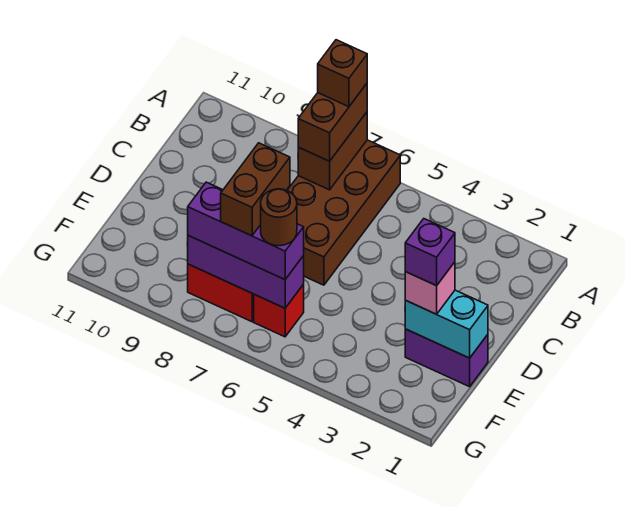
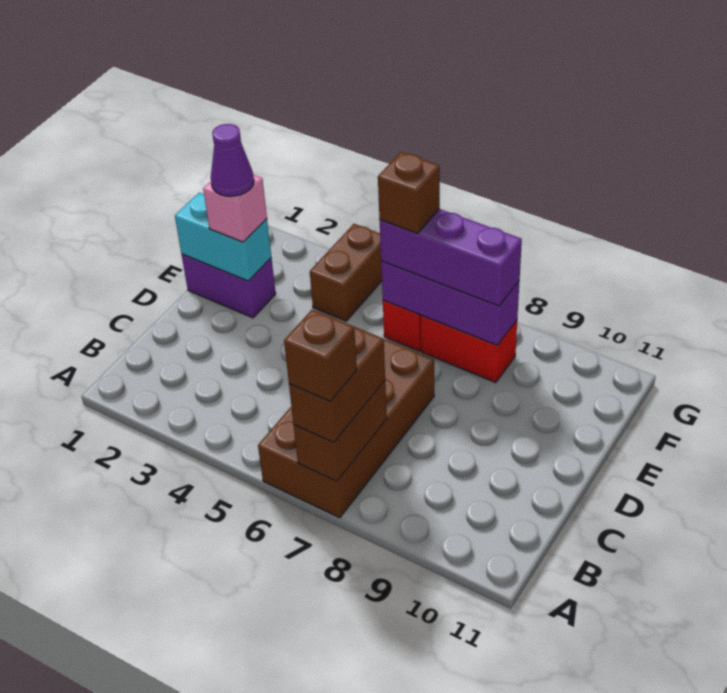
purple 1x1 brick [405,219,455,286] -> purple 1x1 cone [211,124,254,196]
brown 1x2 brick [221,143,290,236] -> brown 1x2 brick moved to [310,224,382,321]
brown 1x1 round brick [261,189,297,246] -> brown 1x1 brick [378,152,440,234]

